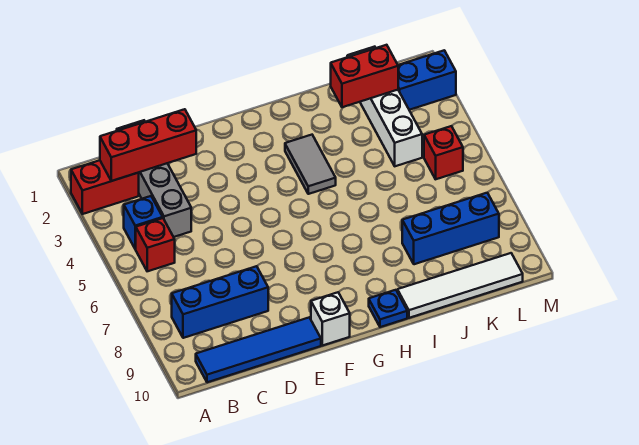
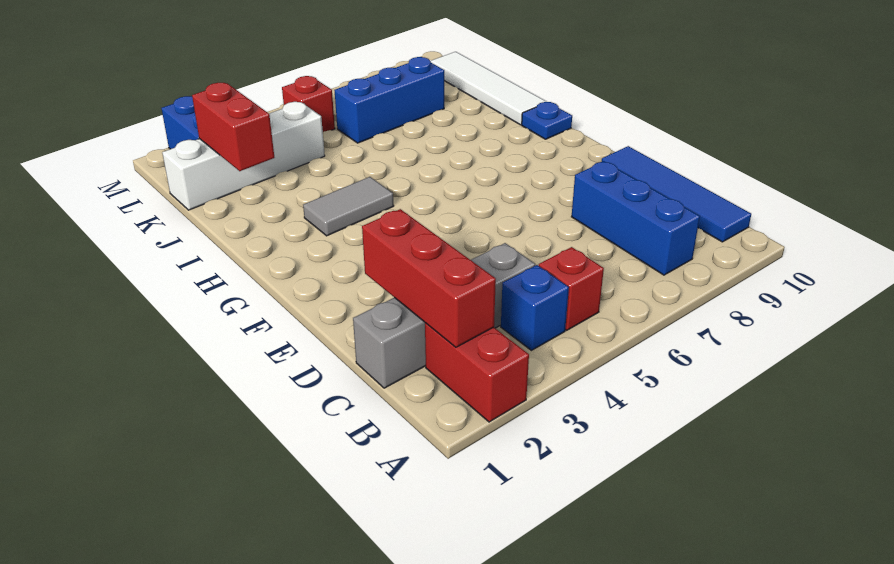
white 1x1 brick [311,292,350,346] -> none
blue 1x3 brick [402,193,499,264] -> blue 1x3 brick turned to [334,57,444,143]

